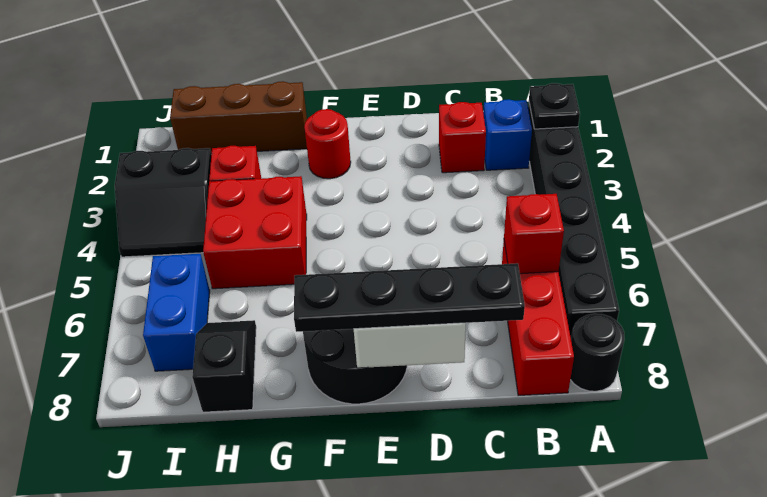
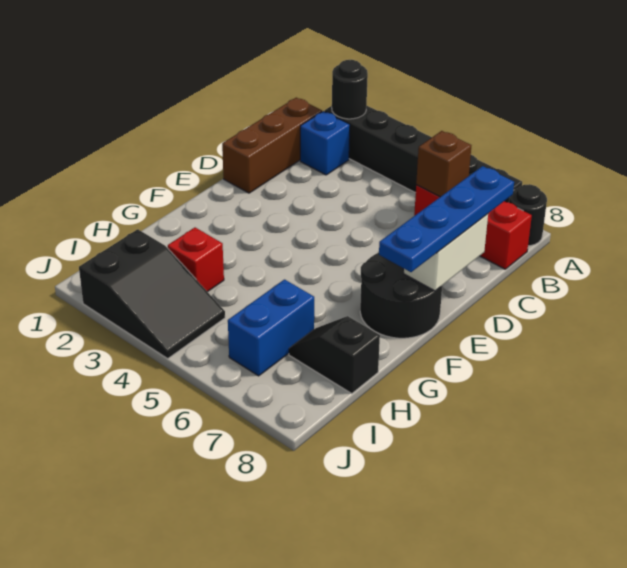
black 1x1 plate [529,83,580,129] -> black 1x1 round brick [332,60,368,119]
red 1x1 brick [504,194,564,274] -> brown 1x1 brick [416,131,471,197]
red 1x1 brick [439,102,486,173] -> none
black 1x4 plate [294,263,525,332] -> blue 1x4 plate [379,166,514,272]
red 1x1 round brick [304,109,351,179] -> none
brown 1x3 brick [170,81,307,154] -> brown 1x3 brick moved to [222,98,322,193]
red 2x2 brick [203,176,307,289] -> none
black 2x2 slope [115,148,211,257] -> black 2x3 slope [79,229,225,358]
blue 1x2 brick [143,254,210,371] -> blue 1x2 brick turned to [228,280,314,376]

